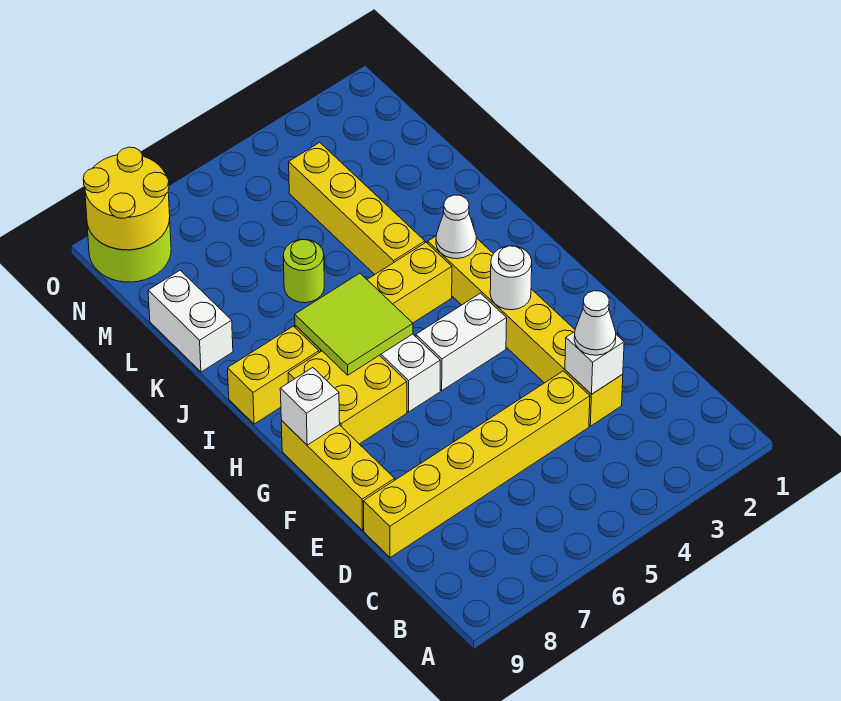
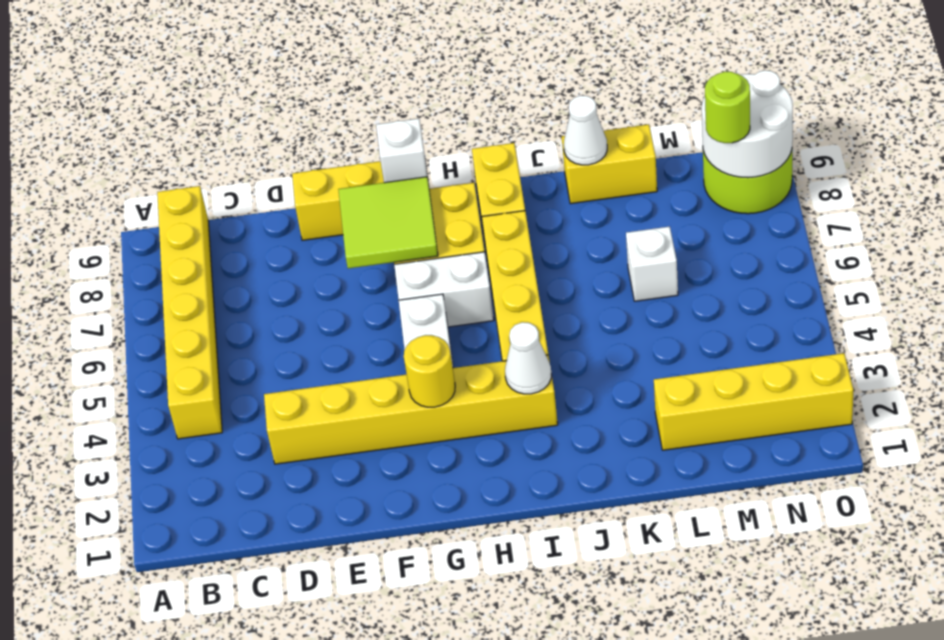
white 1x1 brick [565,332,624,394] -> white 1x1 brick moved to [626,227,678,301]
white 1x1 cone [574,291,616,355] -> white 1x1 cone moved to [564,96,607,165]
yellow 1x6 brick [363,371,590,558] -> yellow 1x6 brick moved to [157,186,222,439]
white 1x1 round brick [490,246,532,310] -> yellow 1x1 round brick [404,335,455,407]
lime 2x2 tile [295,273,413,375] -> lime 2x2 tile moved to [338,177,438,269]
yellow 1x4 brick [289,142,425,275] -> yellow 1x4 brick moved to [654,353,853,450]
lime 1x1 round brick [283,240,324,303] -> lime 1x1 round brick moved to [705,72,750,143]
white 1x2 brick [148,270,233,372] -> yellow 1x2 brick [562,124,657,204]
yellow 2x2 round brick [83,147,170,250] -> white 2x2 round brick [702,70,793,178]

